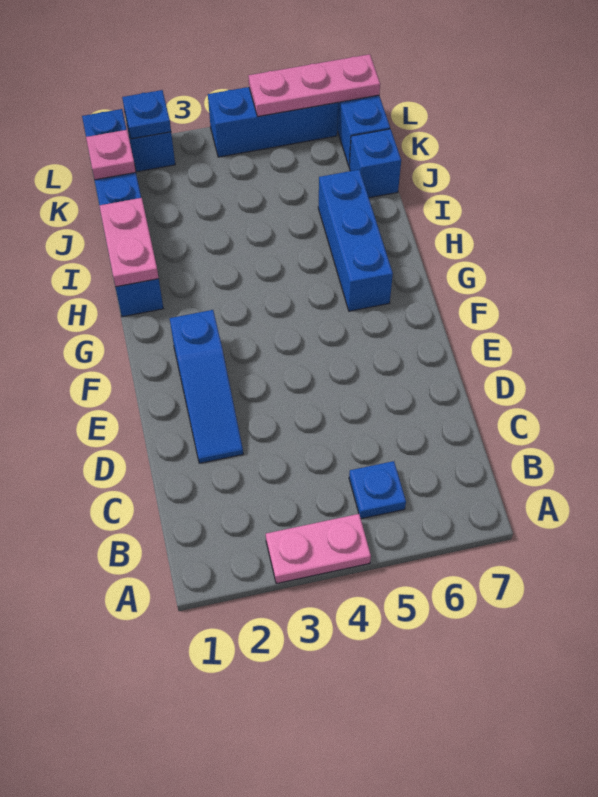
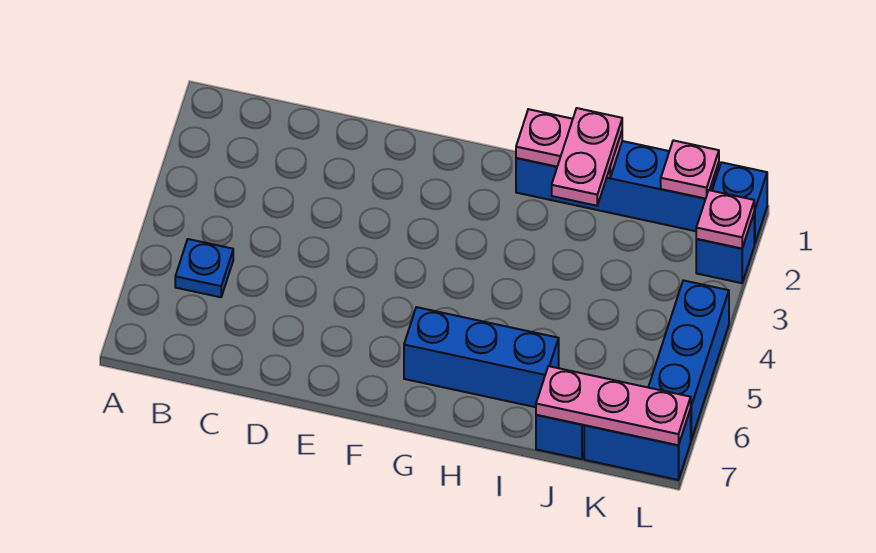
pink 1x2 plate [266,514,371,584] -> pink 1x2 plate moved to [552,108,622,206]
blue 1x3 slope [170,310,243,463] -> none
blue 1x1 plate [122,90,171,139] -> pink 1x1 plate [696,190,754,249]
pink 1x3 plate [248,54,380,116] -> pink 1x3 plate turned to [536,366,691,445]

